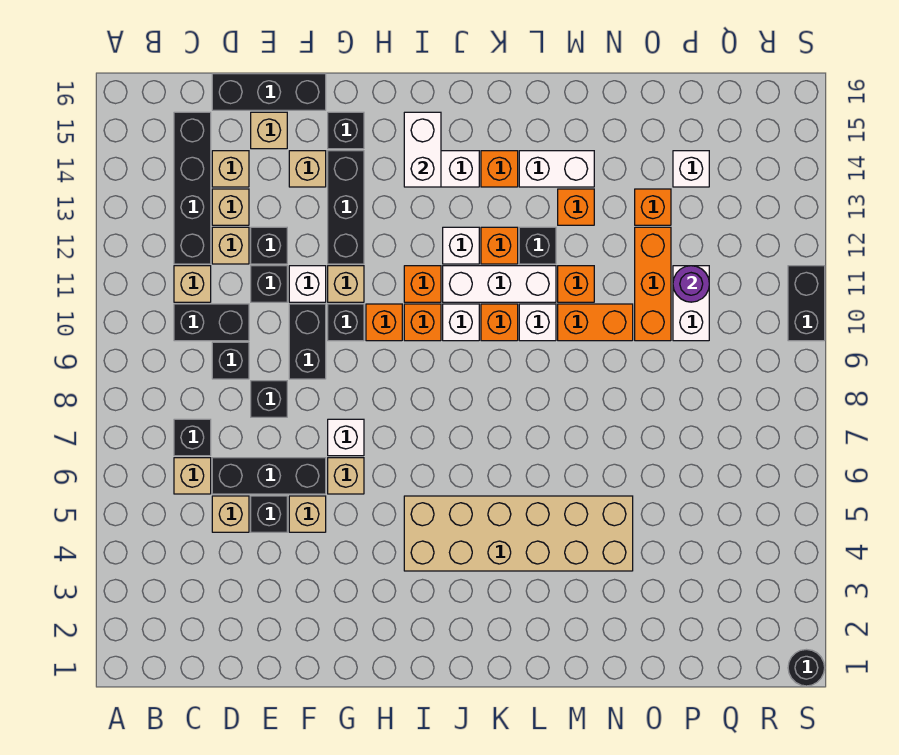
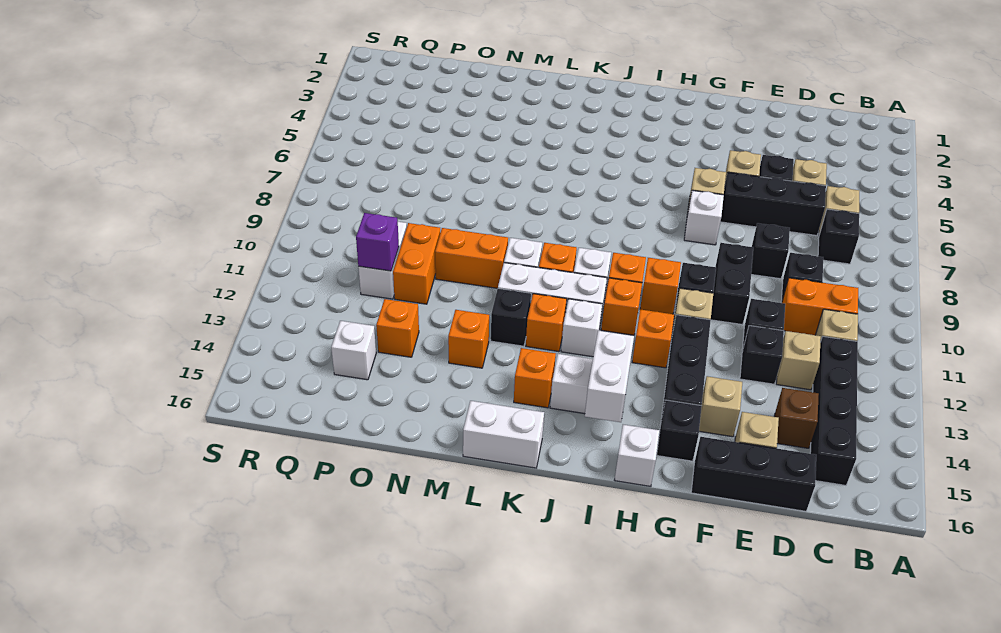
black 1x2 brick [174,304,249,341] -> orange 1x2 brick [782,278,858,335]
tan 1x1 brick [212,189,249,225] -> none
tan 1x1 brick [212,151,249,187] -> brown 1x1 brick [774,388,819,448]
white 1x1 brick [289,266,326,302] -> white 1x1 brick moved to [615,425,660,486]
tan 2x6 brick [404,496,633,571] -> none
white 1x2 brick [519,151,594,187] -> white 1x2 brick moved to [463,401,544,468]
orange 1x1 brick [558,266,594,302] -> orange 1x1 brick moved to [632,309,674,368]
orange 1x3 brick [635,227,671,341] -> orange 1x2 brick [393,223,440,304]
purple 1x1 round brick [673,266,709,302] -> purple 1x1 brick [356,213,399,271]
black 1x1 round brick [788,649,825,686] -> none
black 1x2 brick [788,266,825,341] -> none

